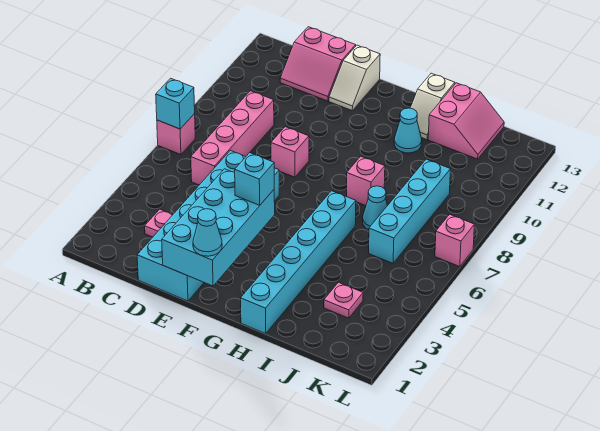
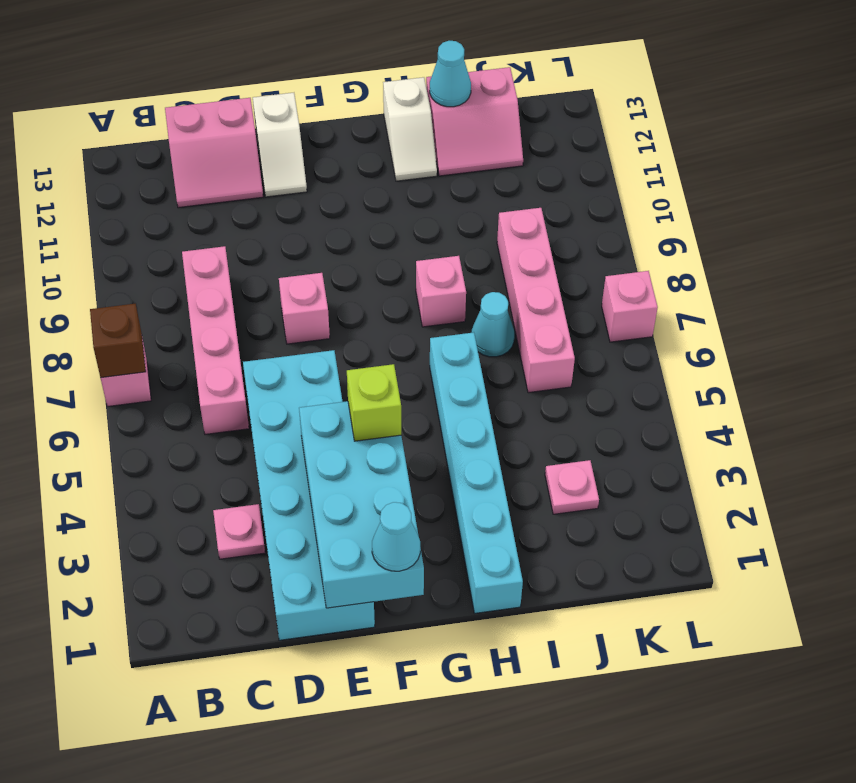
cyan 1x1 brick [156,78,195,129] -> brown 1x1 brick [90,304,146,378]
cyan 1x1 brick [235,153,274,205] -> lime 1x1 brick [347,364,401,441]
cyan 1x1 cone [394,108,422,153] -> cyan 1x1 cone moved to [430,41,471,107]
pink 2x2 slope [428,83,504,159] -> pink 2x2 slope turned to [426,67,523,176]
cyan 1x4 brick [369,159,450,263] -> pink 1x4 brick [497,208,575,393]

